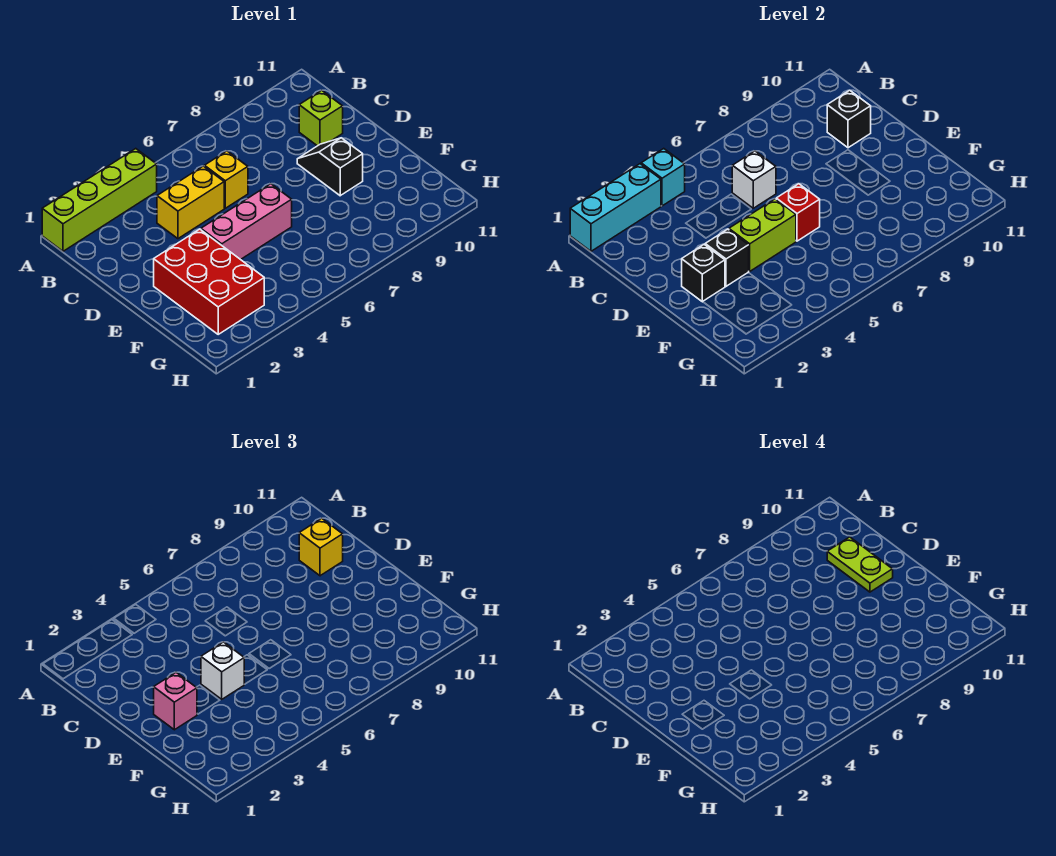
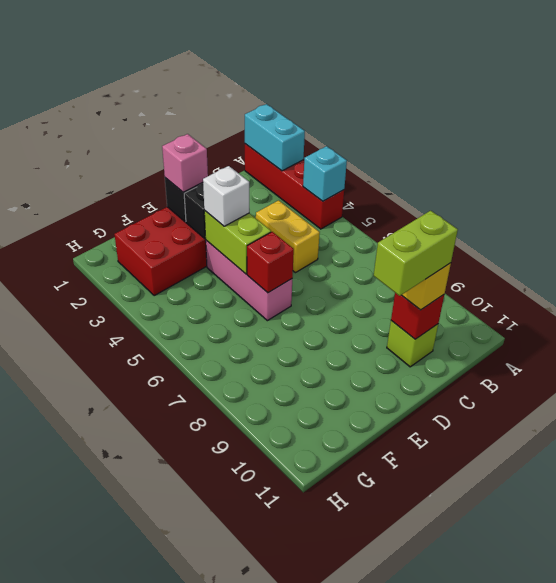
lime 1x4 brick [42,149,157,251] -> red 1x4 brick [245,144,344,229]
cyan 1x3 brick [570,164,661,251] -> cyan 1x2 brick [245,104,305,171]
yellow 1x1 brick [204,151,248,208] -> none
white 1x1 brick [732,151,776,208] -> none
black 1x1 brick [827,90,871,148] -> red 1x1 brick [391,293,444,339]
lime 1x2 plate [827,537,893,592] -> lime 1x2 brick [374,211,458,296]
black 1x2 slope [297,138,363,196] -> none

